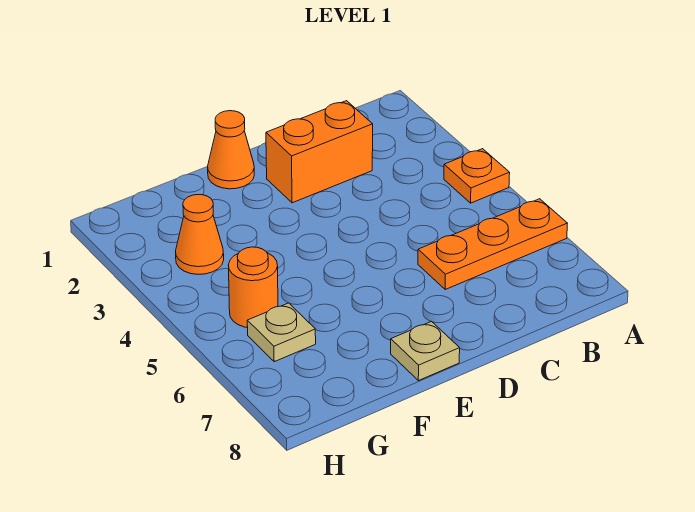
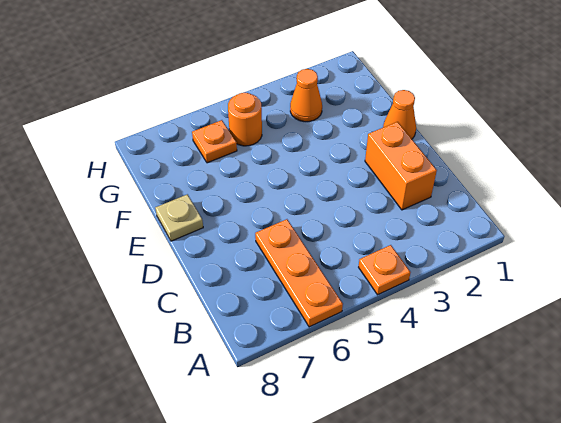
tan 1x1 plate [247,303,316,362] -> orange 1x1 plate [192,120,237,163]

